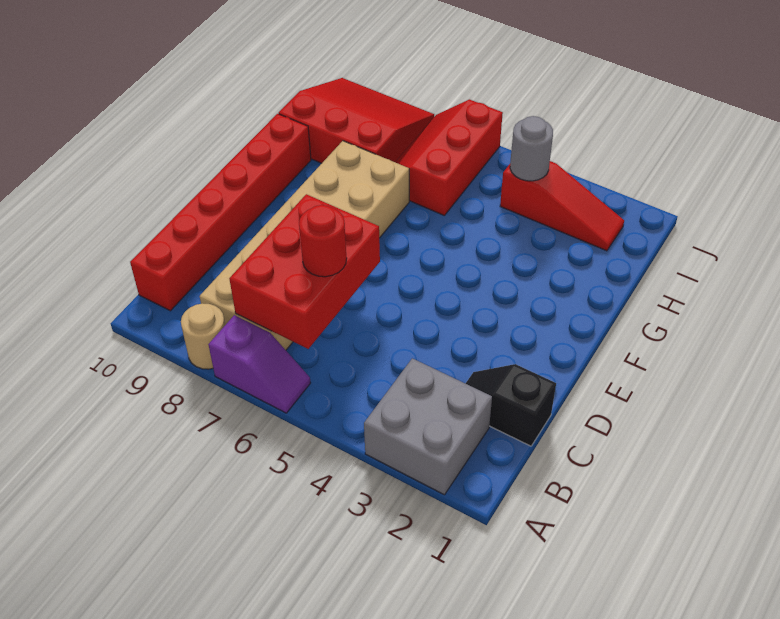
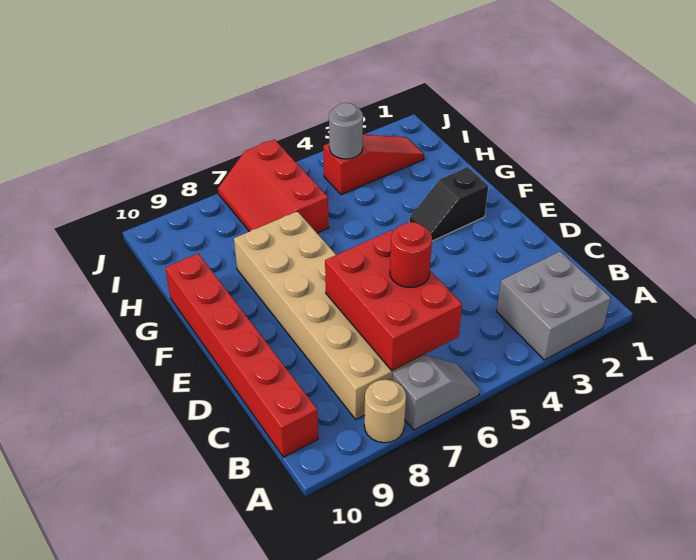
purple 1x2 slope [208,315,310,413] -> grey 1x2 slope [392,355,480,430]
black 1x2 slope [466,364,556,446] -> black 1x2 slope moved to [409,167,488,241]
red 3x3 slope [279,78,434,163] -> none

